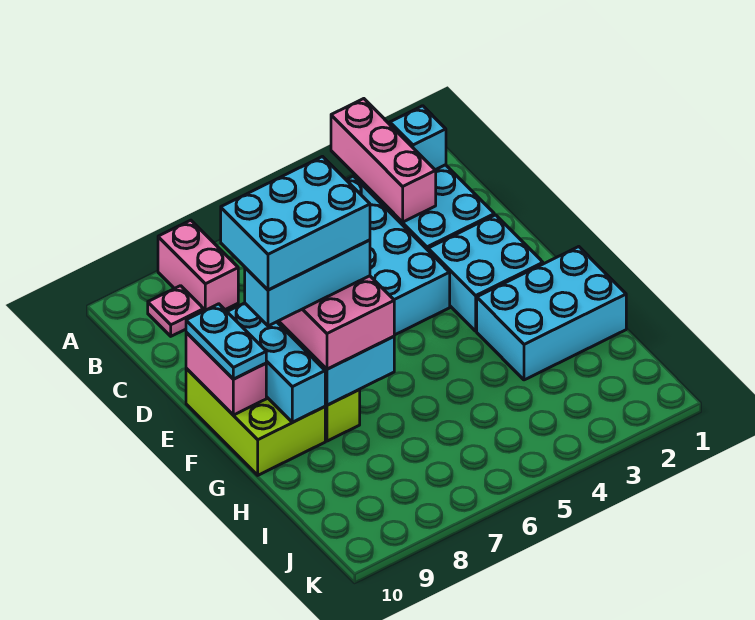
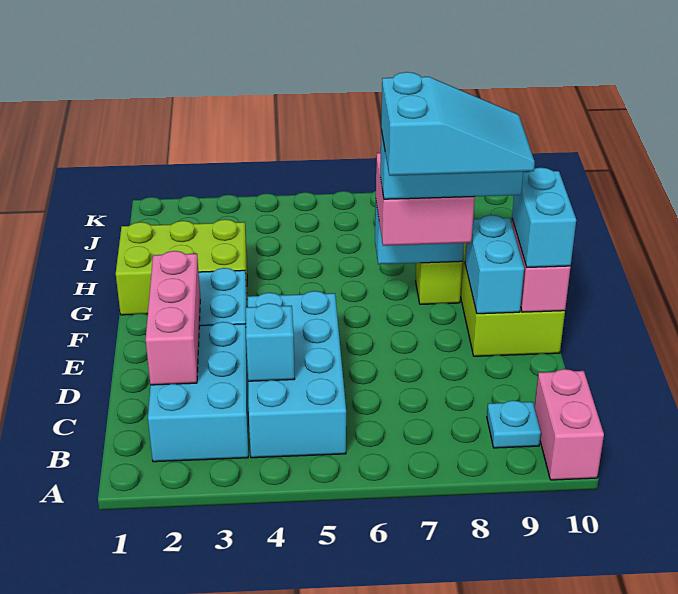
pink 1x3 brick [331,99,436,222] -> pink 1x3 brick moved to [146,251,200,385]
pink 1x2 brick [158,220,238,311] -> pink 1x2 brick moved to [534,369,604,480]
cyan 1x1 brick [390,106,446,170] -> cyan 1x1 brick moved to [246,303,295,381]
pink 1x1 plate [148,286,204,336] -> cyan 1x1 plate [487,400,541,448]
cyan 2x3 brick [221,157,370,290] -> cyan 2x3 slope [381,72,535,176]
cyan 1x3 brick [227,303,325,422] -> cyan 1x2 brick [465,215,524,314]
cyan 1x2 plate [186,304,266,379] -> cyan 1x2 brick [512,168,576,267]
cyan 2x3 brick [477,247,626,380] -> lime 2x3 brick [116,219,247,315]

